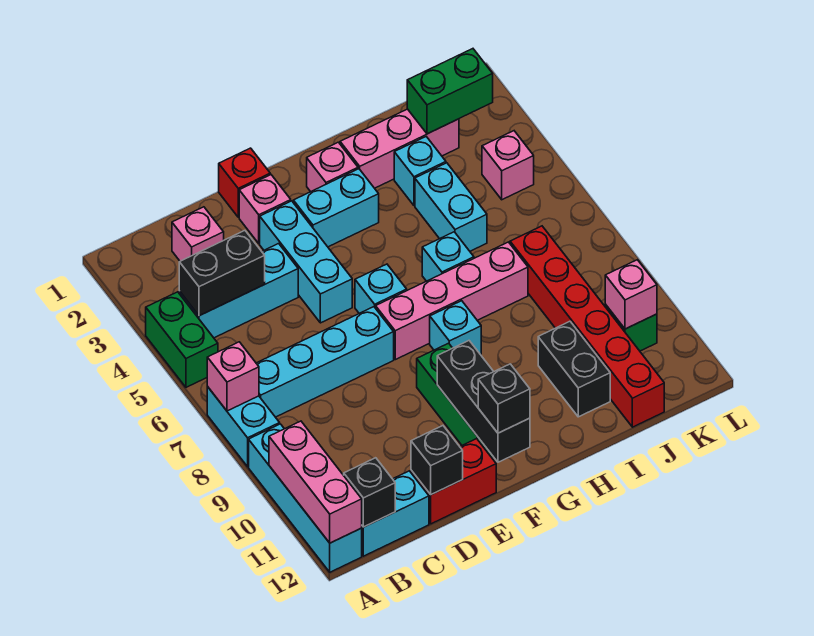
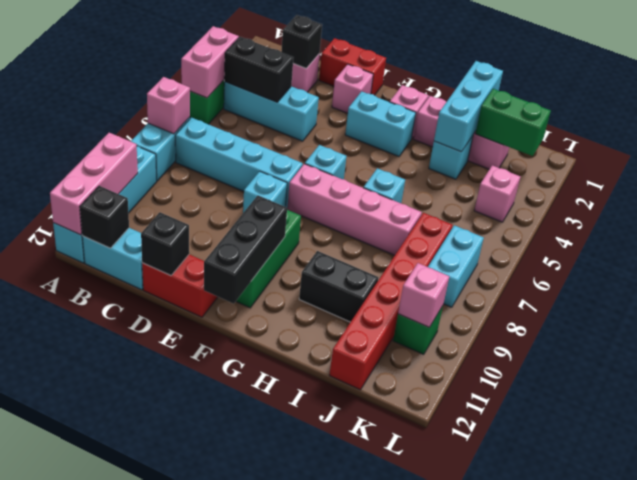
none -> pink 1x2 brick [181,26,239,98]
red 1x1 brick [219,148,270,217] -> red 1x2 brick [319,38,386,95]
cyan 1x3 brick [260,201,352,323] -> cyan 1x3 brick moved to [434,61,503,152]
black 1x1 brick [478,364,530,433] -> black 1x1 brick moved to [281,15,322,68]
cyan 1x1 brick [430,301,481,355] -> cyan 1x1 brick moved to [243,171,287,213]
cyan 1x2 brick [415,163,487,251] -> cyan 1x2 brick moved to [428,225,484,307]
black 1x2 brick [538,321,610,417] -> black 1x2 brick turned to [299,251,378,322]

